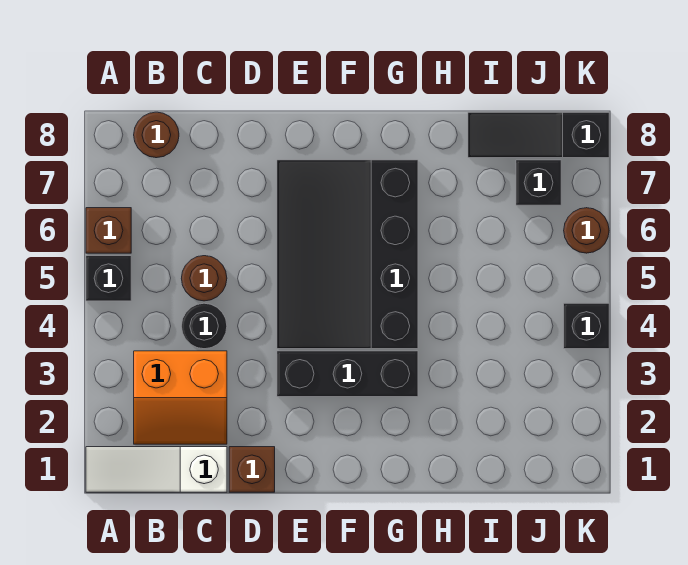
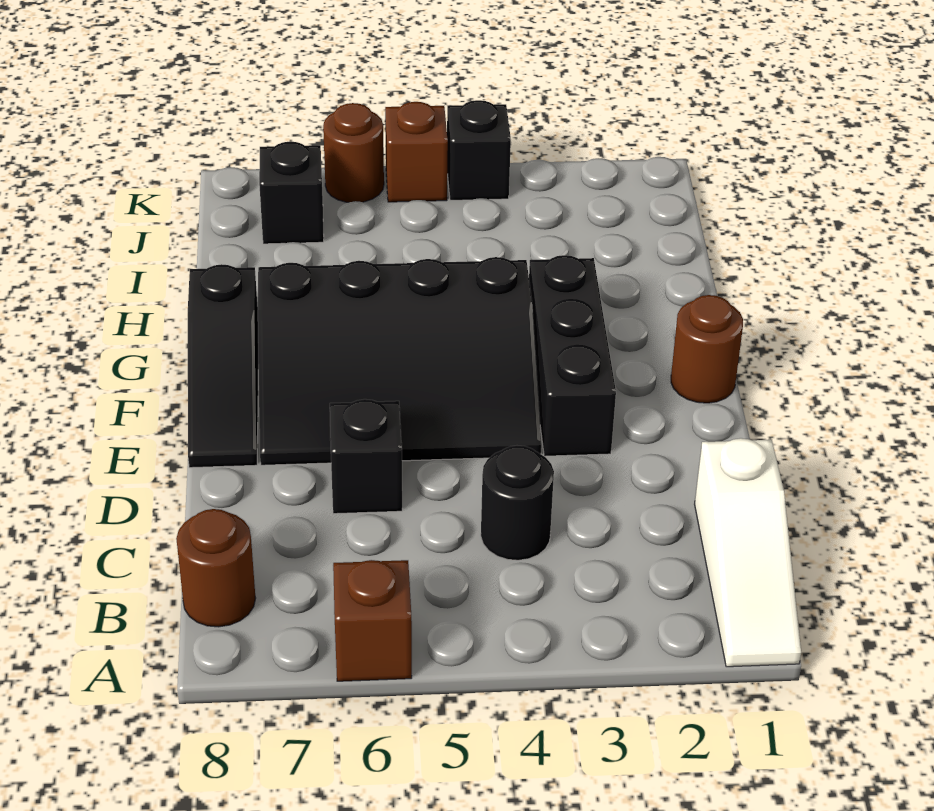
black 1x1 brick [86,256,131,301] -> black 1x1 brick moved to [330,399,402,514]
orange 2x2 slope [134,351,227,444] -> none
brown 1x1 round brick [181,256,227,301] -> brown 1x1 round brick moved to [671,295,743,403]
brown 1x1 brick [229,447,275,492] -> brown 1x1 brick moved to [385,102,448,202]
black 1x3 slope [468,112,609,158] -> black 1x3 slope moved to [188,264,258,468]

